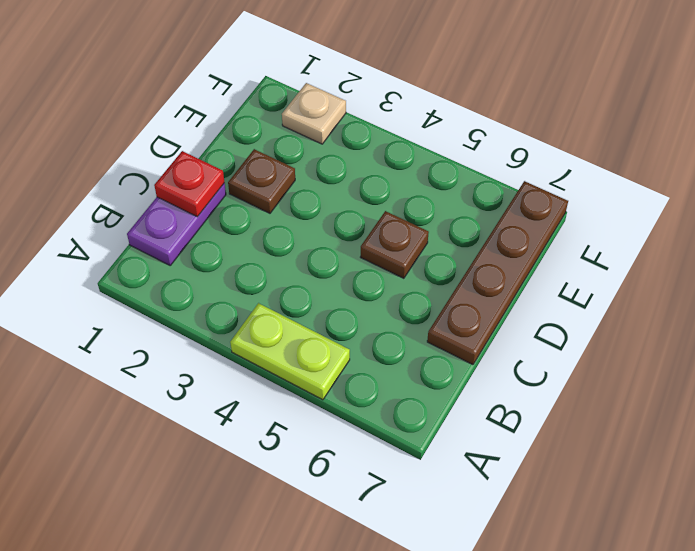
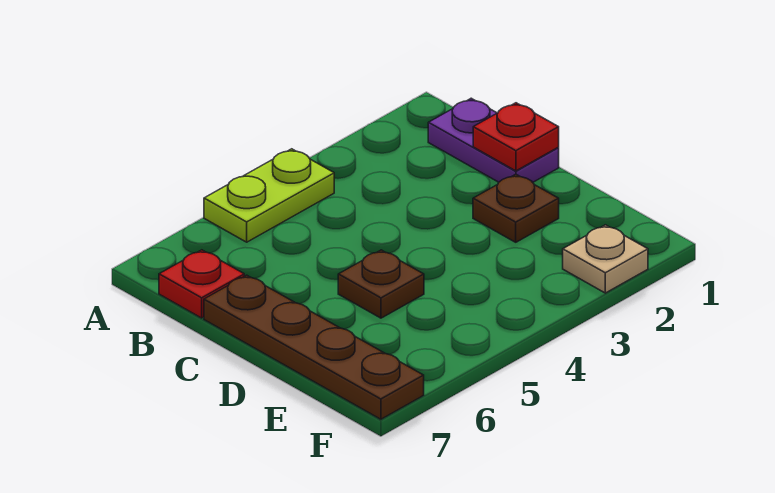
none -> red 1x1 plate [159,250,244,318]

